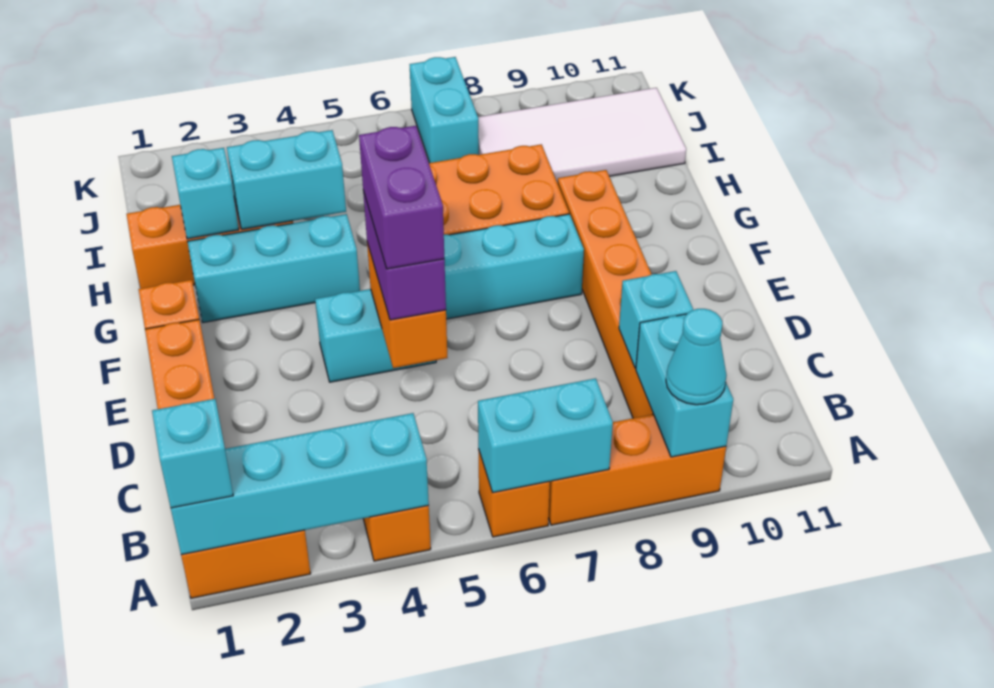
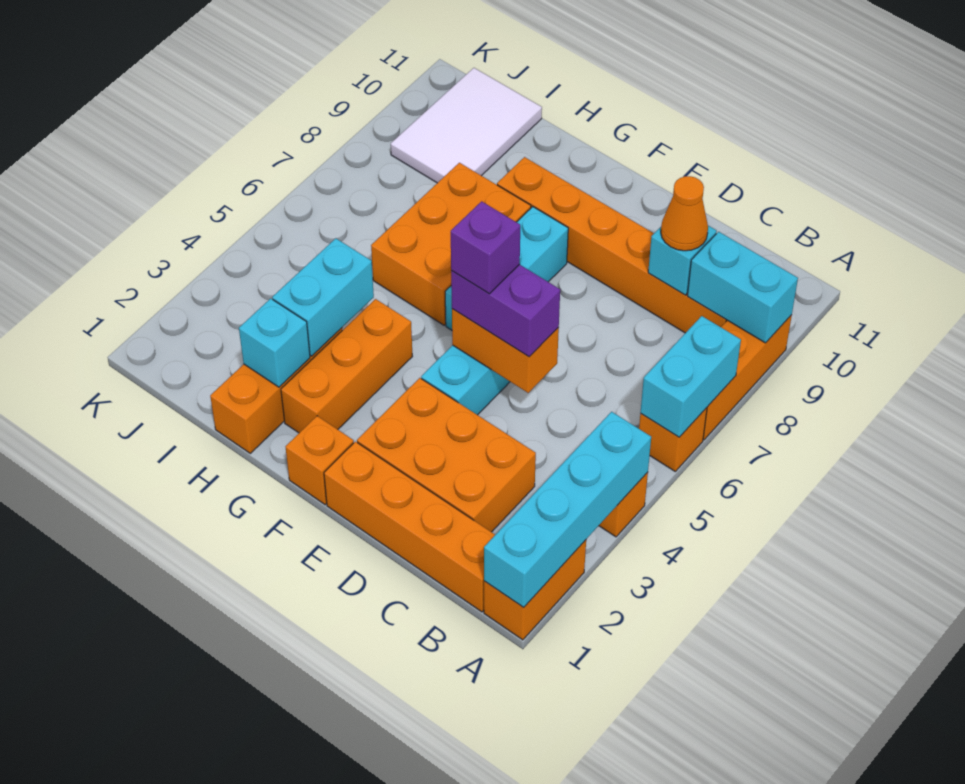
cyan 1x1 brick [152,399,233,508] -> none
cyan 1x1 cone [666,309,727,405] -> none
none -> orange 2x3 brick [357,378,536,532]
none -> orange 1x1 cone [661,176,708,251]
purple 1x2 brick [359,126,444,269] -> purple 1x1 brick [451,201,520,294]
cyan 1x3 brick [187,214,360,323] -> orange 1x3 brick [281,299,412,433]
white 2x4 tile [478,88,686,183] -> white 2x3 tile [391,68,542,183]
cyan 1x2 brick [410,57,479,163] -> none

